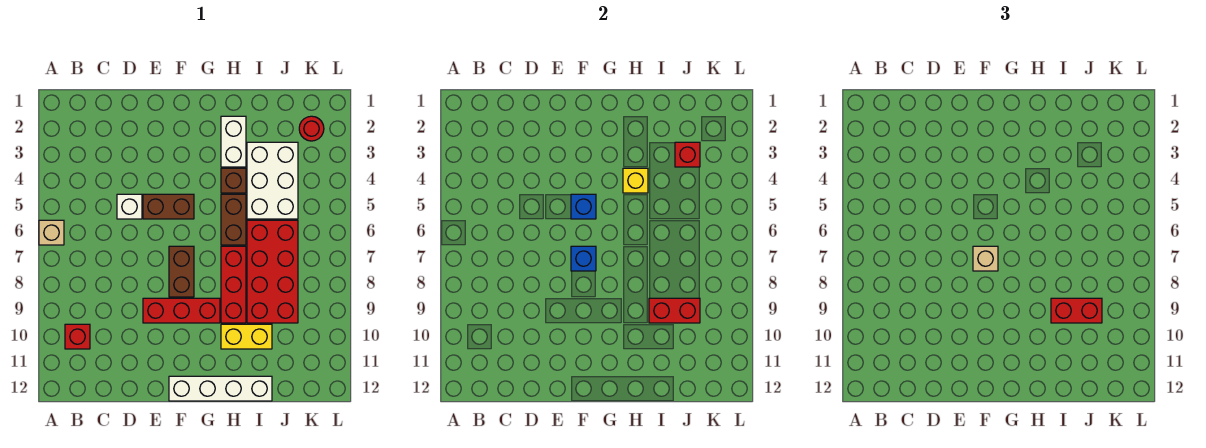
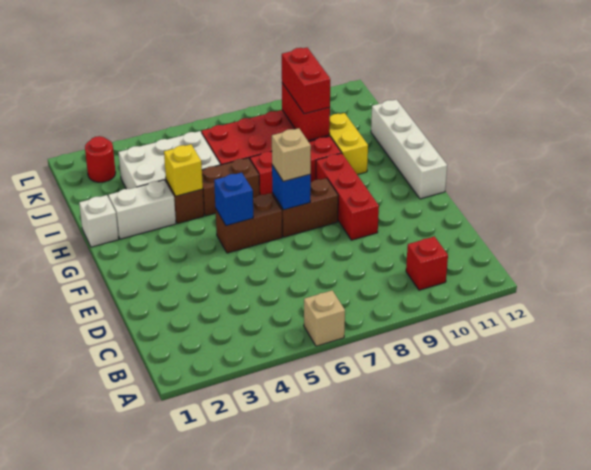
white 1x1 brick [117,194,142,219] -> white 1x1 brick moved to [79,195,119,247]
brown 1x2 brick [143,194,194,219] -> brown 1x2 brick turned to [215,193,282,253]
red 1x1 brick [675,142,700,167] -> none

